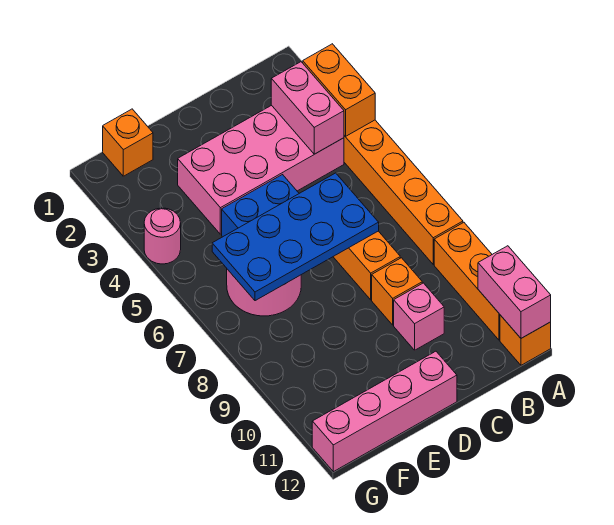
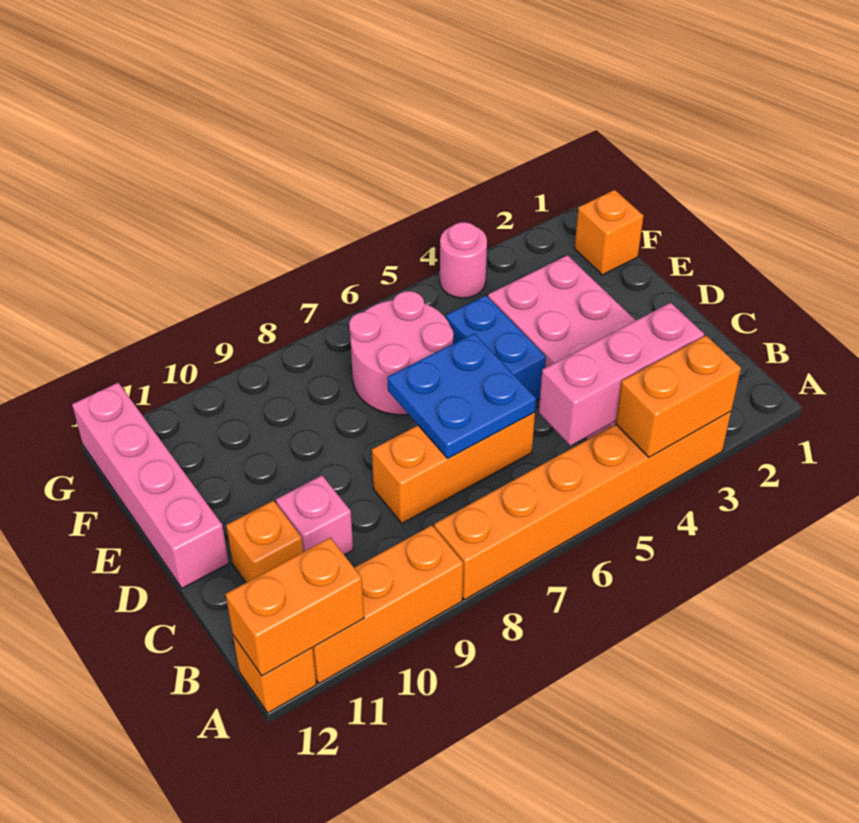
pink 1x2 brick [478,246,551,338] -> orange 1x2 brick [226,538,364,676]
pink 1x2 brick [271,62,344,154] -> pink 1x3 brick [539,303,704,446]
blue 2x4 plate [212,173,379,301] -> blue 2x2 plate [387,333,536,458]
orange 1x1 brick [372,258,422,325] -> orange 1x1 brick moved to [226,501,303,582]

